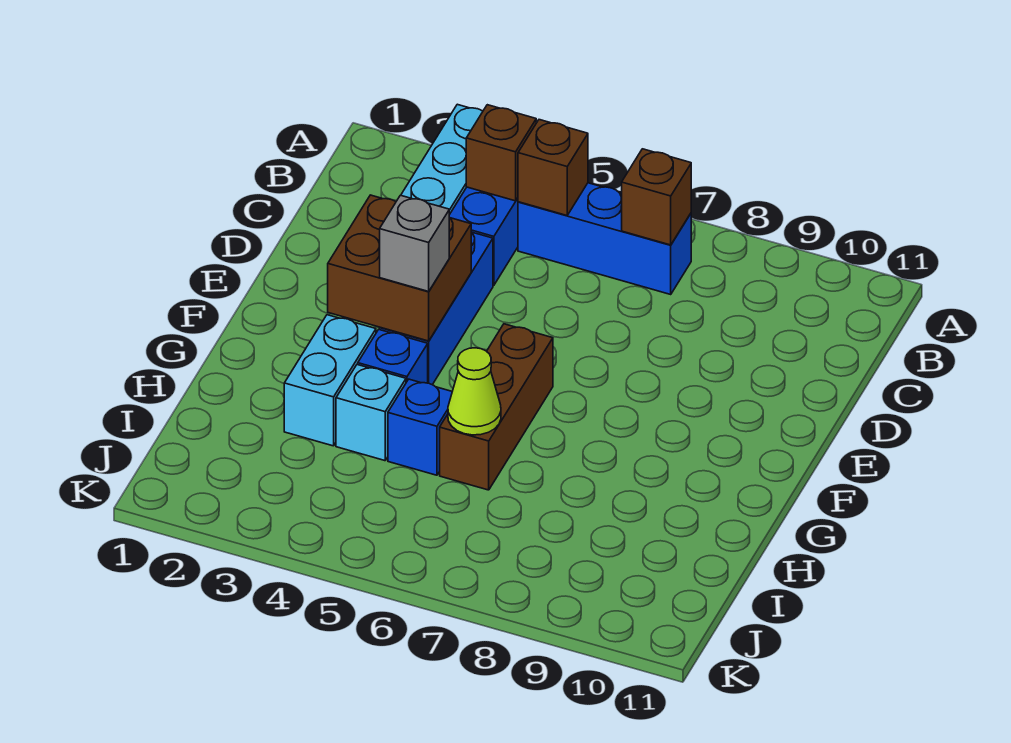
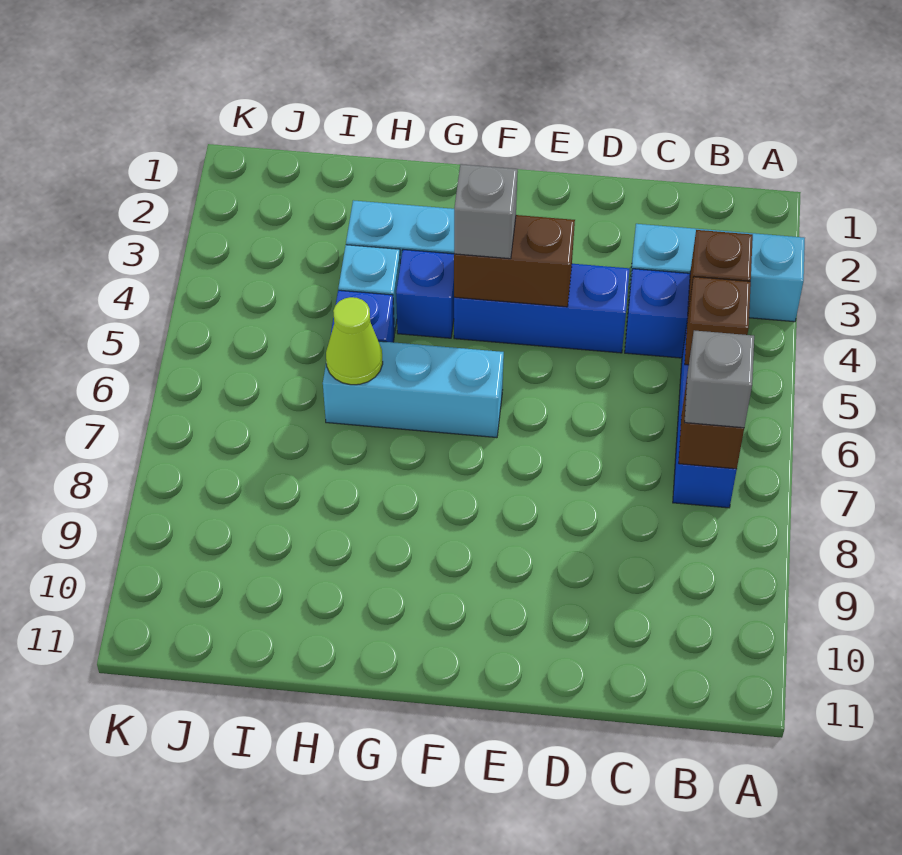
none -> grey 1x1 brick [684,330,754,428]
brown 2x2 brick [328,195,471,341] -> brown 1x2 brick [454,215,575,307]
brown 1x3 brick [440,324,553,490] -> cyan 1x3 brick [323,341,504,438]

